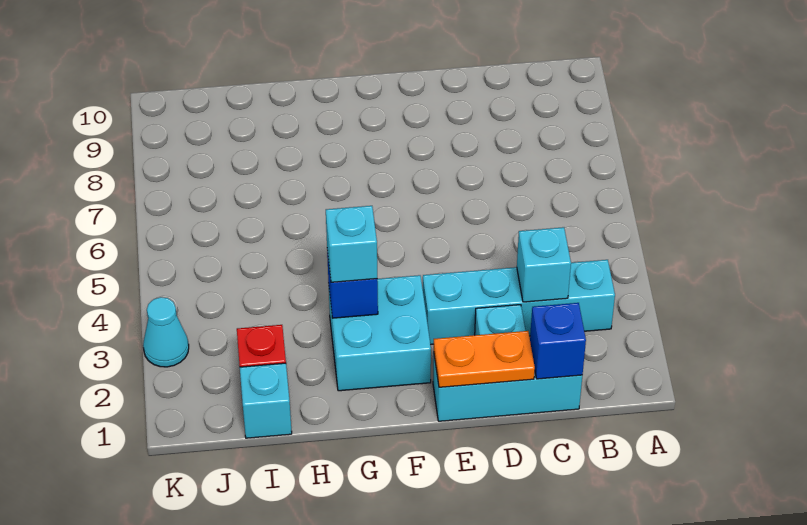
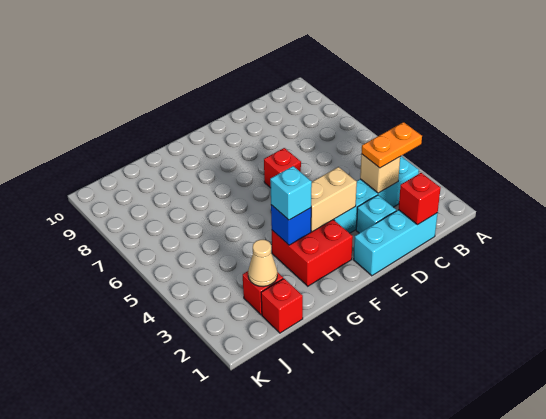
blue 1x1 brick [530,303,586,379] -> red 1x1 brick [398,173,440,225]
cyan 1x1 brick [517,227,571,302] -> tan 1x1 brick [360,154,400,193]
orange 1x2 plate [434,331,535,387] -> orange 1x2 plate moved to [362,122,422,168]
none -> tan 1x2 brick [311,167,357,232]
none -> red 1x1 brick [264,148,301,188]
cyan 2x2 brick [329,275,431,391] -> red 2x2 brick [272,220,353,286]
cyan 1x1 brick [240,363,292,438] -> red 1x1 brick [261,279,303,333]
none -> tan 1x1 cone [248,240,277,287]
cyan 1x1 cone [143,297,189,367] -> none

